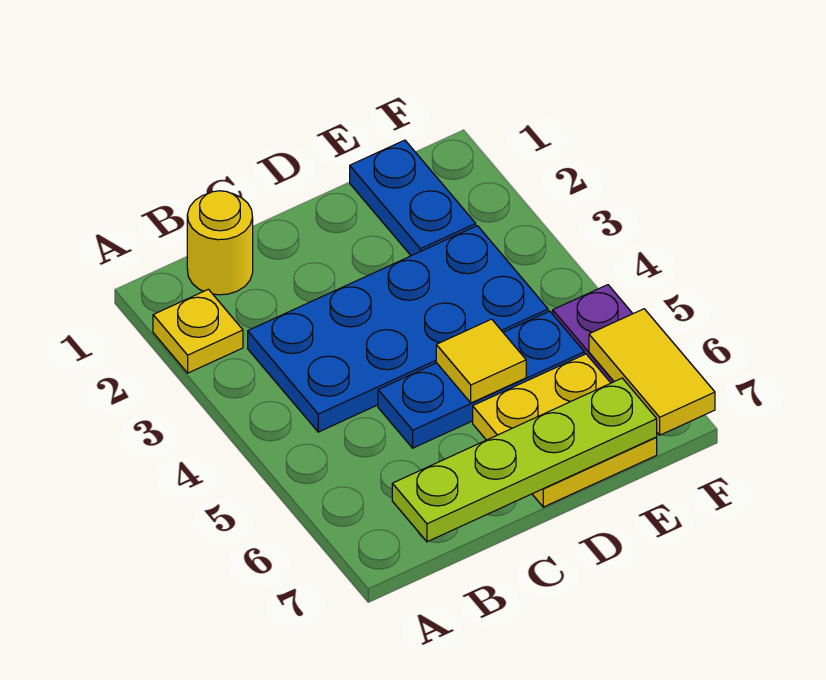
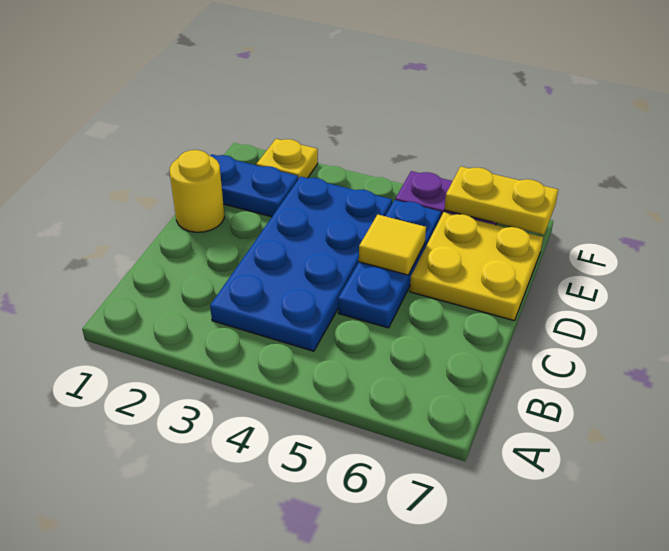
yellow 1x1 plate [153,289,243,373] -> yellow 1x1 plate moved to [256,139,318,179]
yellow 1x1 round brick [187,191,253,295] -> yellow 1x1 round brick moved to [170,150,224,232]
lime 1x4 plate [392,378,657,542] -> none
yellow 1x2 tile [589,309,715,435] -> yellow 1x2 plate [444,166,558,235]

